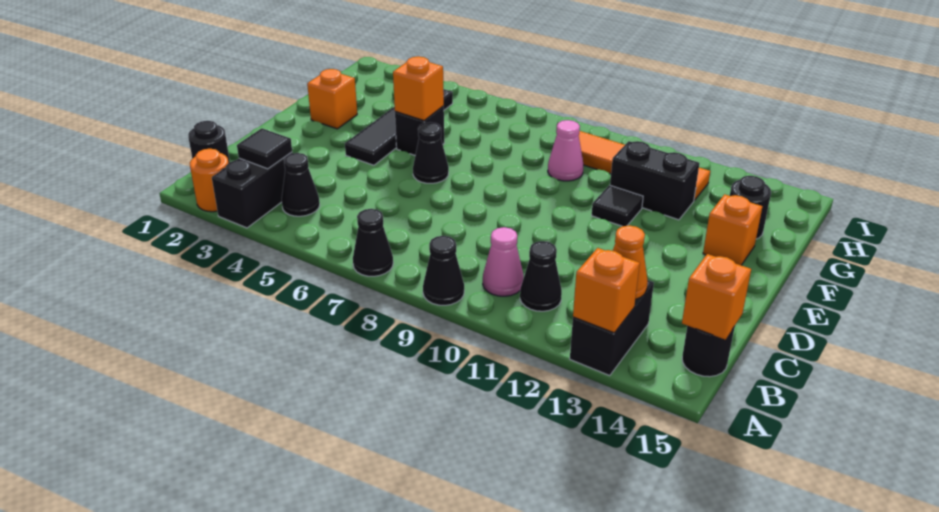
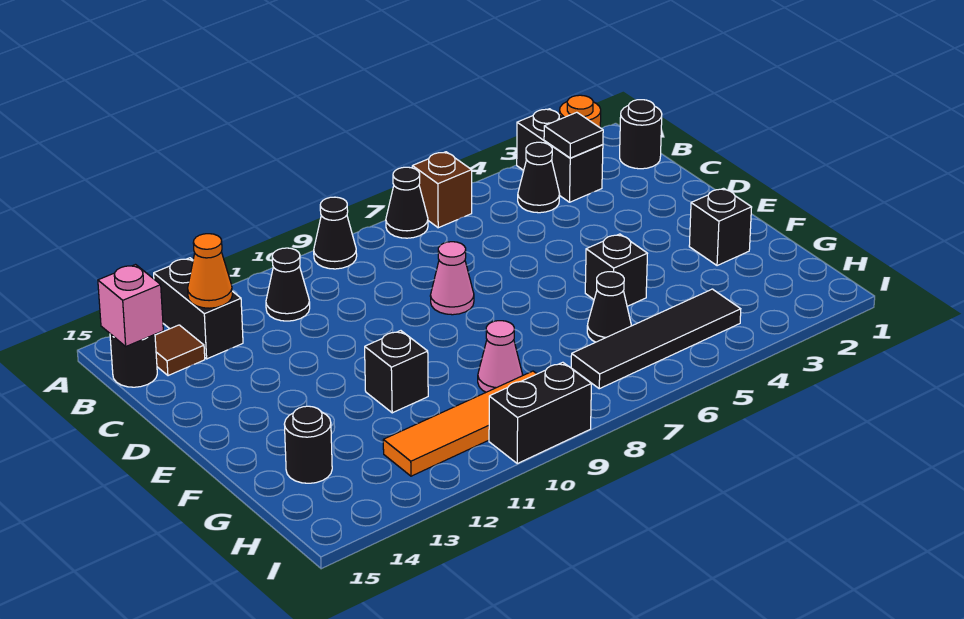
none -> brown 1x1 brick [412,152,472,228]
orange 1x1 brick [573,248,640,333] -> none
pink 1x1 cone [483,227,524,296] -> pink 1x1 cone moved to [430,242,474,315]
none -> brown 1x1 tile [155,325,205,376]
orange 1x1 brick [682,254,751,340] -> pink 1x1 brick [98,265,163,346]
black 1x4 tile [345,89,453,165] -> black 1x4 tile turned to [571,289,741,389]
black 1x1 cone [413,122,449,183] -> black 1x1 cone moved to [587,272,631,342]
orange 1x1 brick [307,69,357,129] -> black 1x1 brick [689,188,752,266]
orange 1x1 brick [393,56,444,121] -> none
black 1x1 tile [592,185,643,226] -> black 1x1 brick [365,331,428,413]
orange 1x1 brick [703,194,762,265] -> none
black 1x2 brick [610,141,700,220] -> black 1x2 brick moved to [489,362,591,463]

